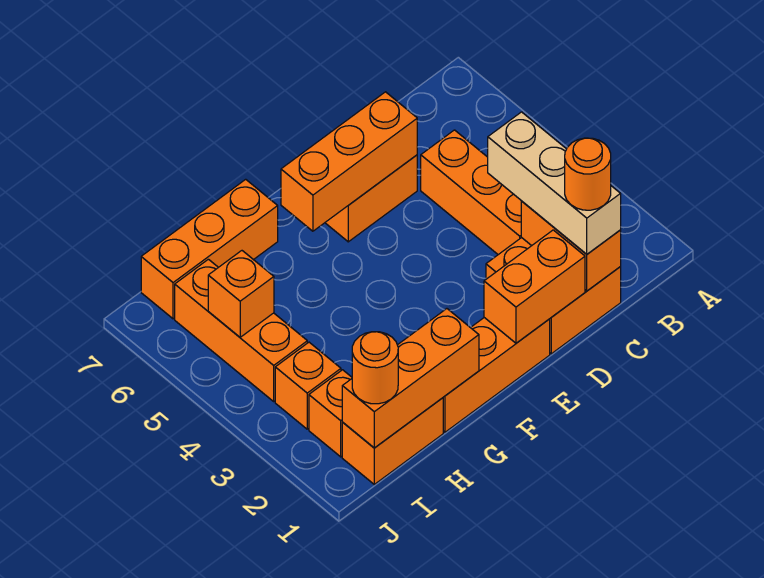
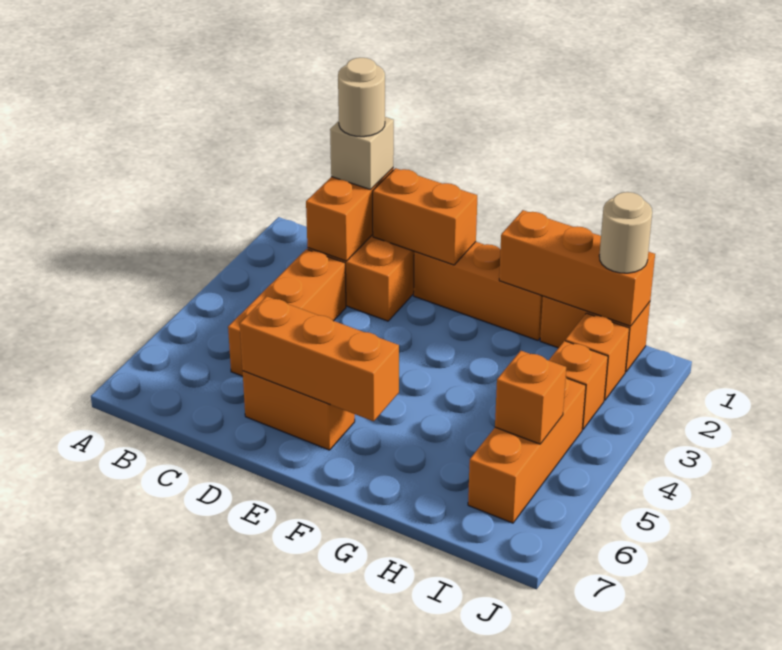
tan 1x3 brick [488,112,621,254] -> tan 1x1 brick [330,117,394,190]
orange 1x1 round brick [565,138,611,210] -> tan 1x1 round brick [338,58,385,137]
orange 1x3 brick [141,179,278,319] -> none
orange 1x1 round brick [352,332,398,404] -> tan 1x1 round brick [599,192,652,273]

